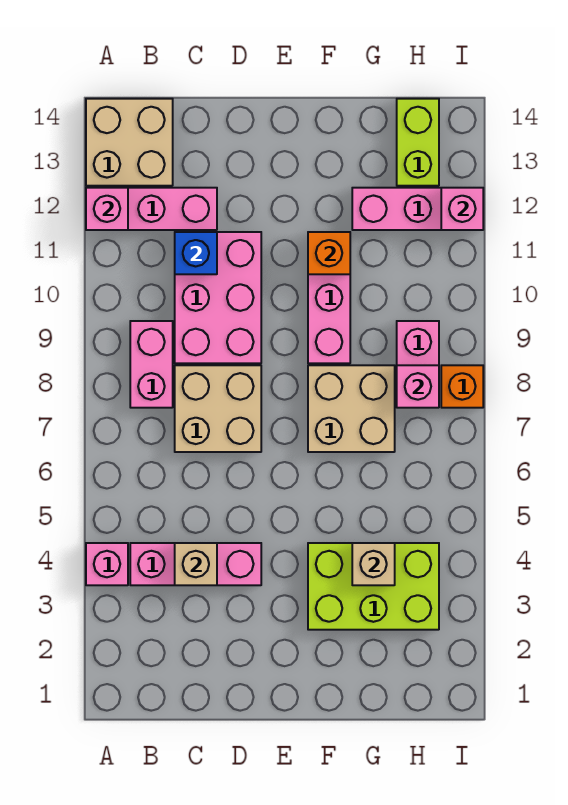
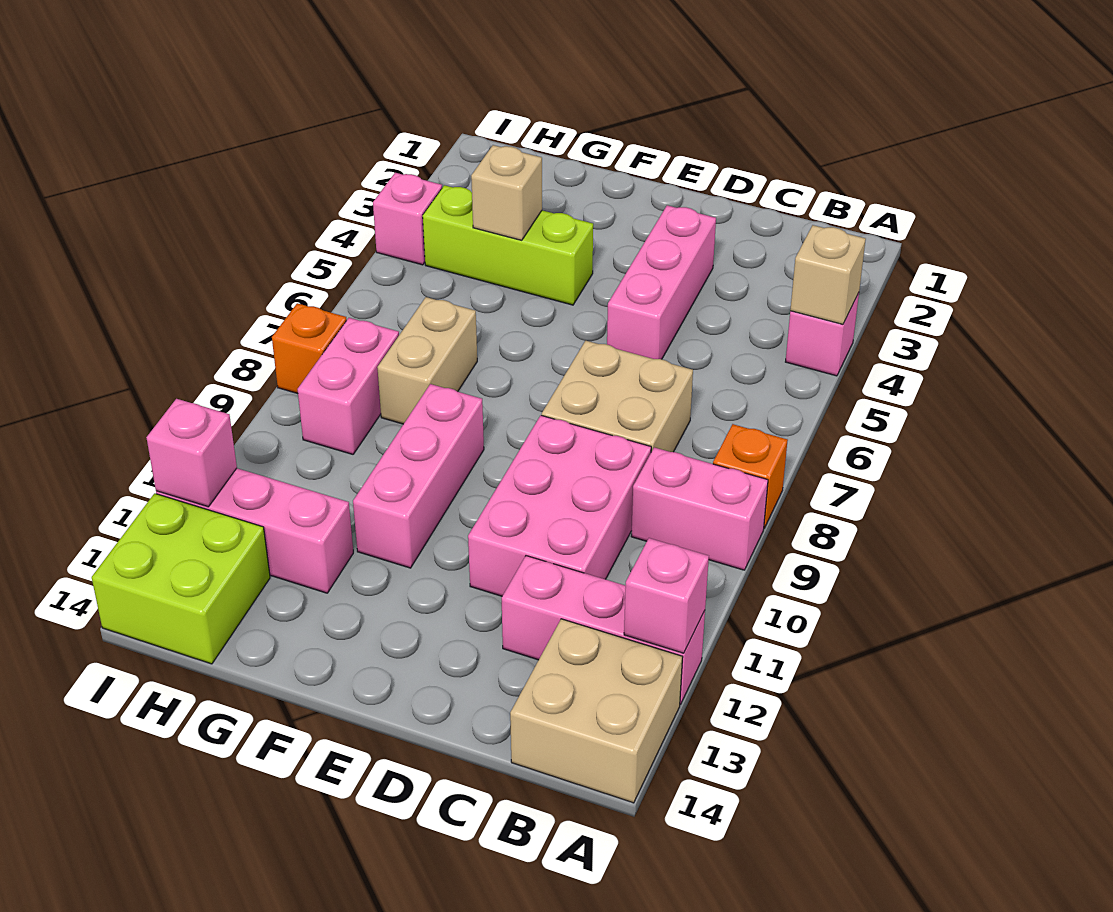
pink 1x3 brick [130,543,261,585] -> pink 1x3 brick turned to [607,205,716,359]
pink 1x2 brick [130,321,173,408] -> pink 1x2 brick turned to [631,447,768,570]
tan 1x1 brick [175,543,217,585] -> tan 1x1 brick moved to [790,225,866,324]
blue 1x1 brick [175,232,217,274] -> none
lime 2x3 brick [308,543,439,630] -> lime 1x3 brick [423,185,593,305]
tan 2x2 brick [308,365,395,452] -> tan 1x2 brick [377,297,477,424]
orange 1x1 brick [308,232,350,274] -> orange 1x1 brick moved to [713,424,788,528]
pink 1x1 brick [397,365,439,408] -> pink 1x1 brick moved to [373,173,442,265]
lime 1x2 brick [397,99,439,186] -> lime 2x2 brick [92,493,270,664]

